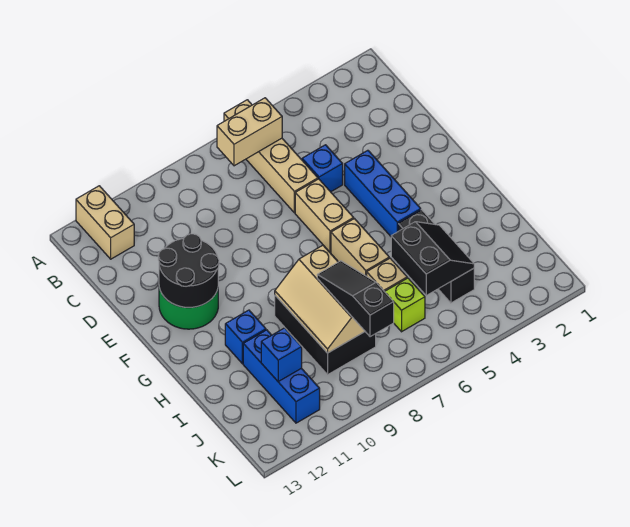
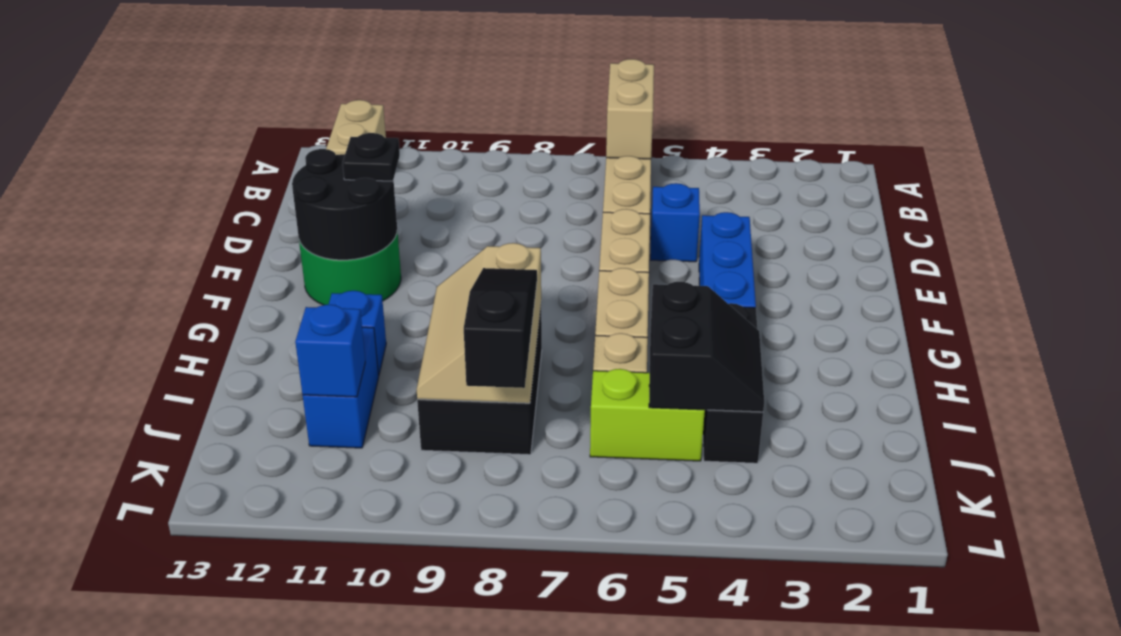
tan 1x2 brick [217,98,282,166] -> tan 1x2 brick turned to [606,59,654,159]
none -> black 1x1 plate [343,133,400,181]
blue 1x3 brick [243,330,320,423] -> blue 1x2 brick [303,327,379,448]
lime 1x1 brick [385,278,425,332] -> lime 1x2 brick [590,369,705,461]

